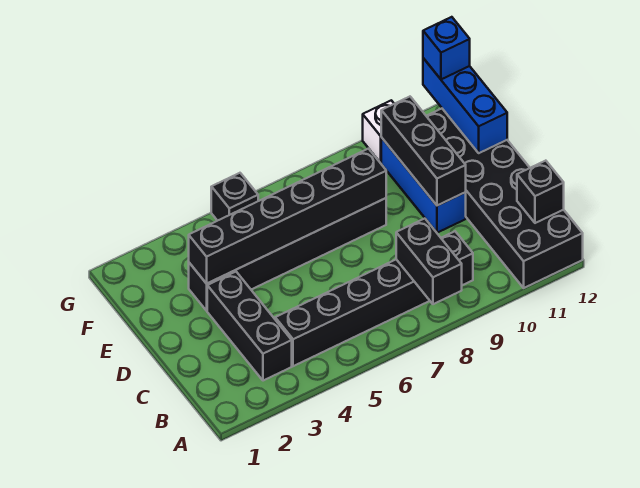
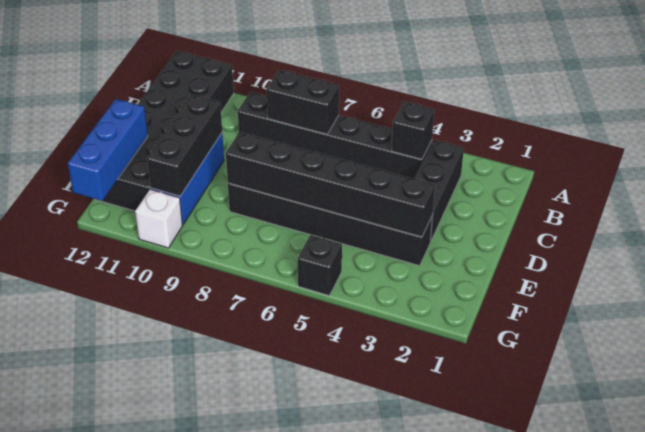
black 1x2 brick [396,219,462,304] -> black 1x2 brick turned to [267,70,339,134]
black 1x1 brick [517,161,564,223] -> black 1x1 brick moved to [392,102,434,159]
blue 1x1 brick [423,17,470,79] -> none

